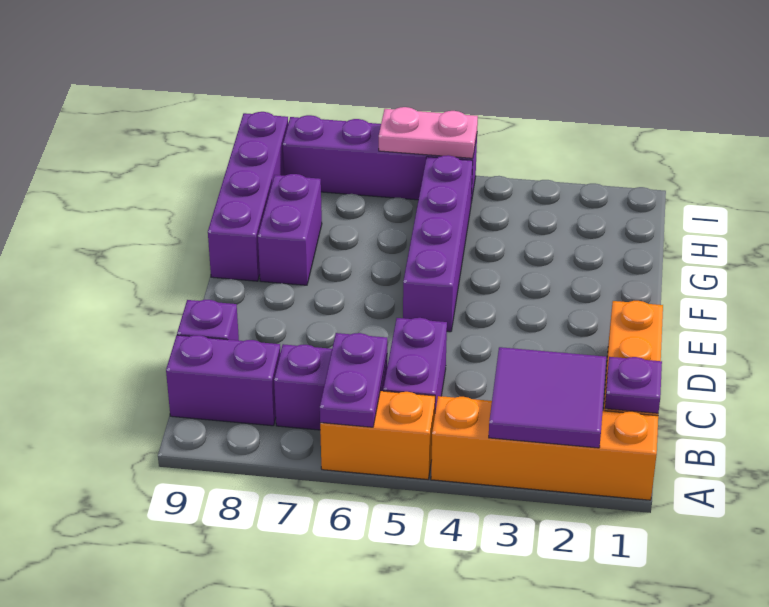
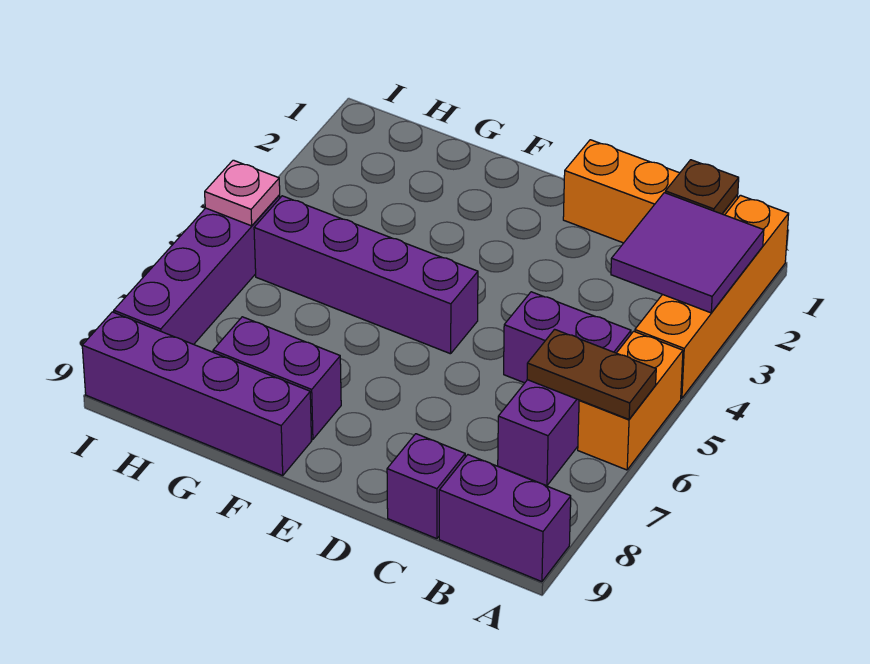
purple 1x2 plate [320,333,387,427] -> brown 1x2 plate [527,329,656,419]
purple 1x1 plate [605,357,662,413] -> brown 1x1 plate [665,160,739,214]
purple 1x2 brick [166,335,280,426] -> purple 1x2 brick turned to [439,455,571,582]
pink 1x2 plate [379,107,478,158] -> pink 1x1 plate [205,160,280,226]

